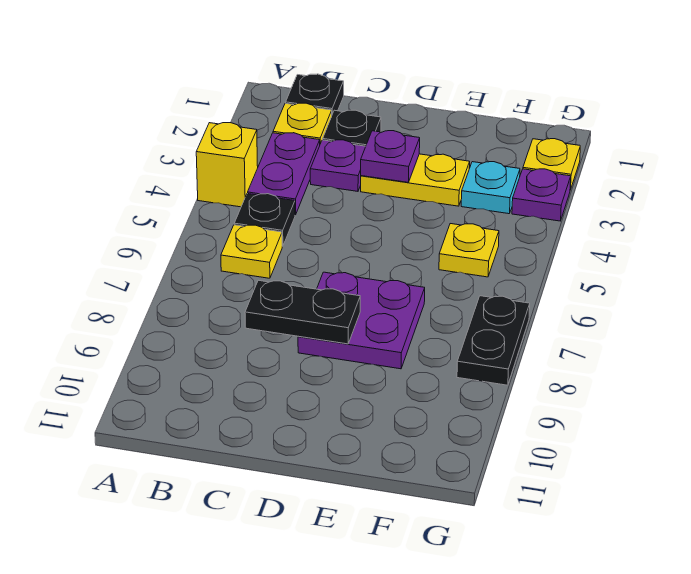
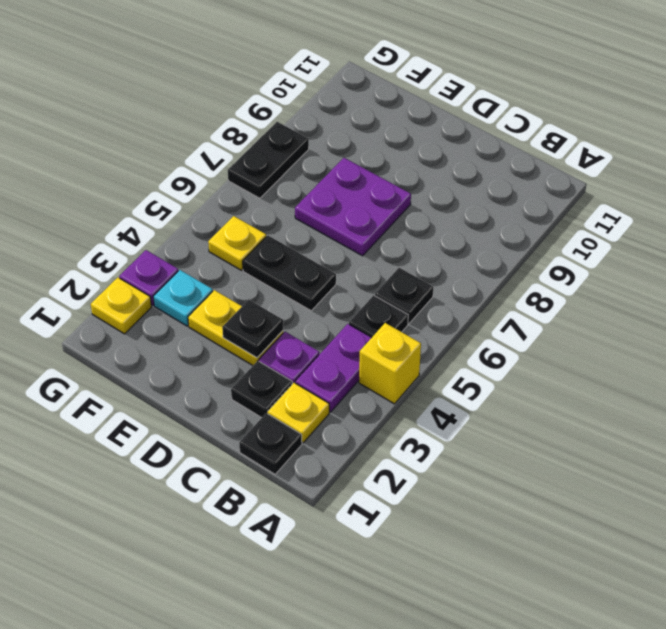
yellow 1x1 plate [221,225,282,278] -> black 1x1 plate [375,268,433,324]
black 1x2 plate [245,280,360,344] -> black 1x2 plate moved to [243,236,336,311]
purple 1x1 plate [361,131,420,182] -> black 1x1 plate [222,300,283,358]

